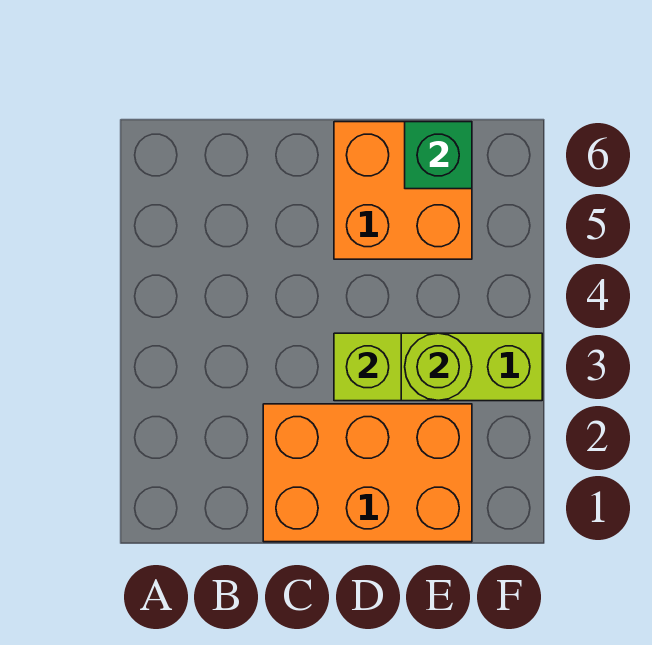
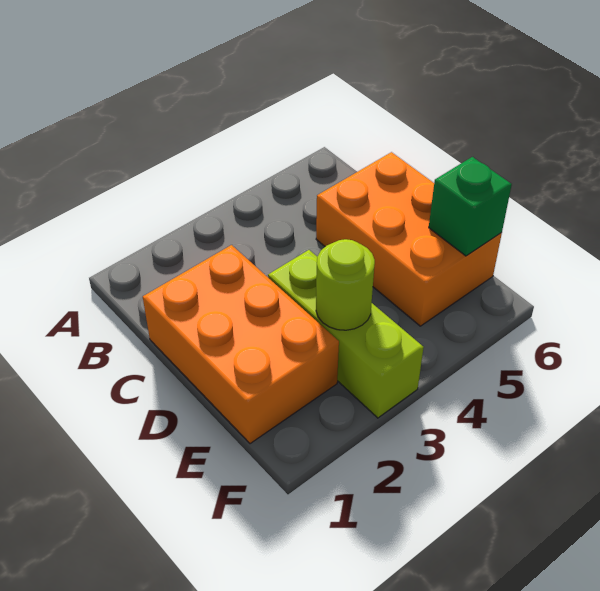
lime 1x1 brick [334,333,401,401] -> none
orange 2x2 brick [334,122,472,259] -> orange 2x3 brick [316,152,502,326]

